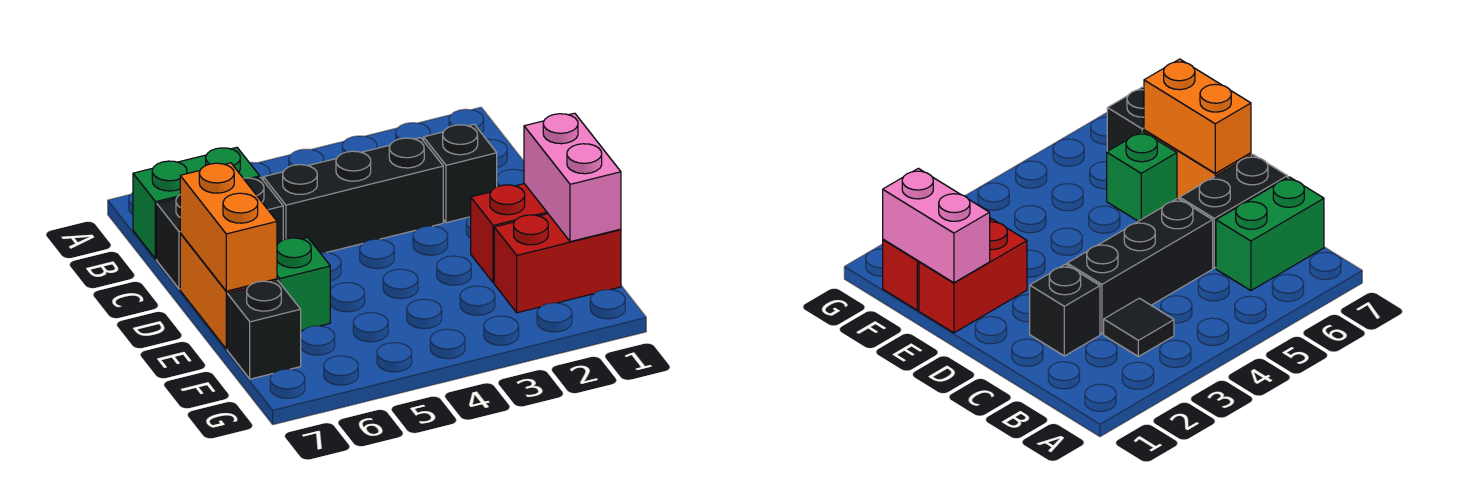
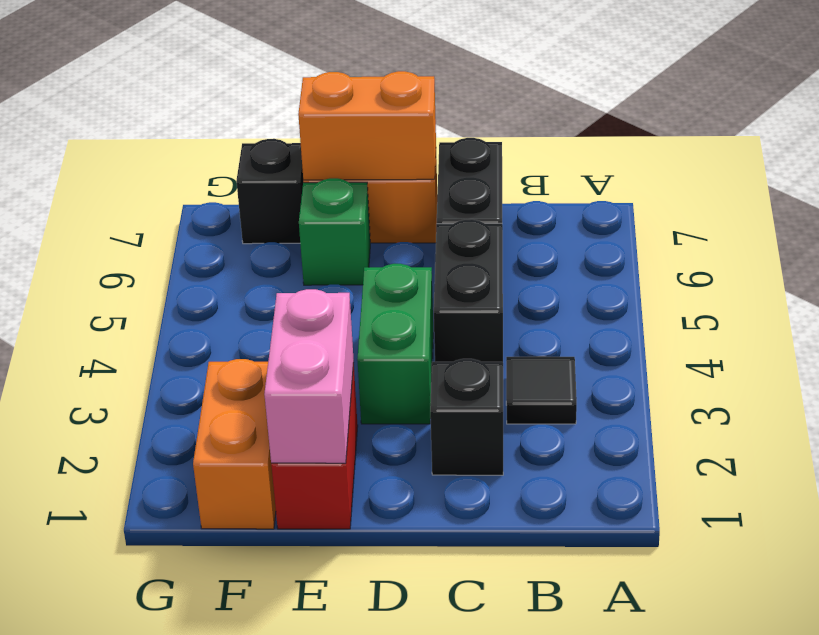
green 1x2 brick [133,147,260,259] -> green 1x2 brick moved to [357,264,433,424]
black 1x3 brick [263,138,443,253] -> black 1x2 brick [434,219,503,362]
pink 1x2 brick [524,113,621,242] -> pink 1x2 brick turned to [264,289,354,463]
red 1x2 brick [494,214,621,313] -> orange 1x2 brick [193,359,276,529]

